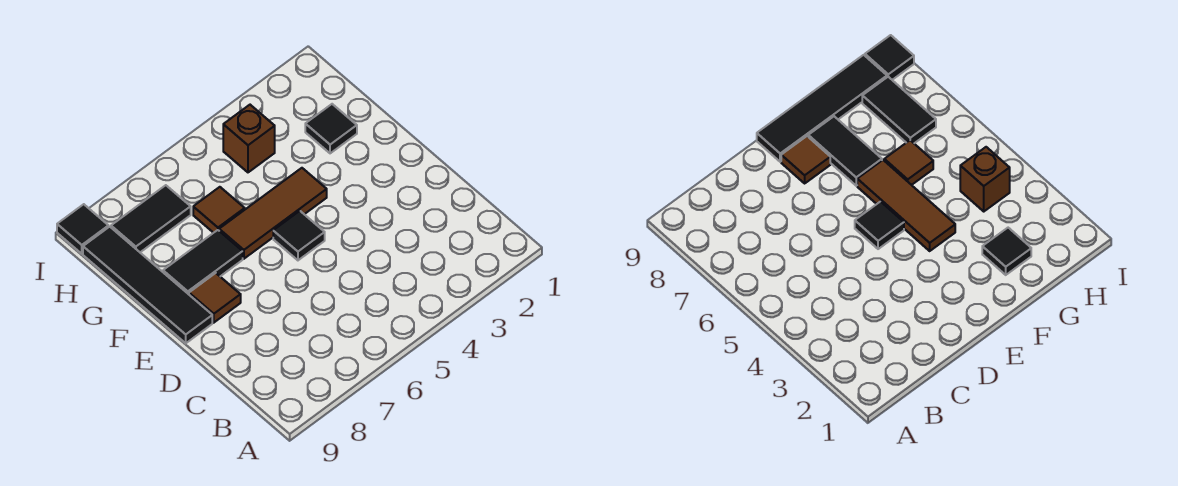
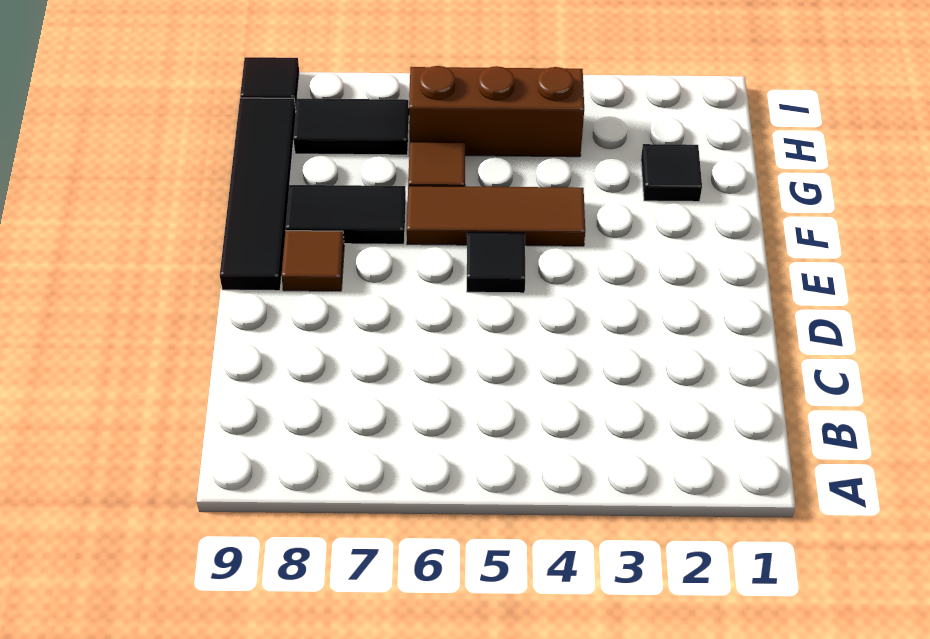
brown 1x1 brick [223,105,275,172] -> brown 1x3 brick [409,66,584,157]

